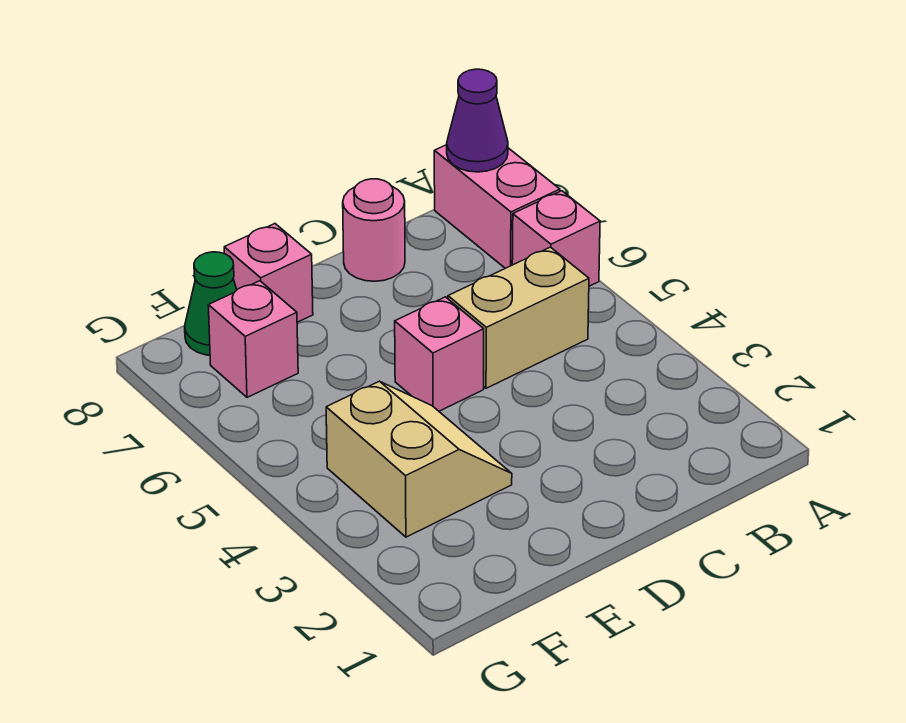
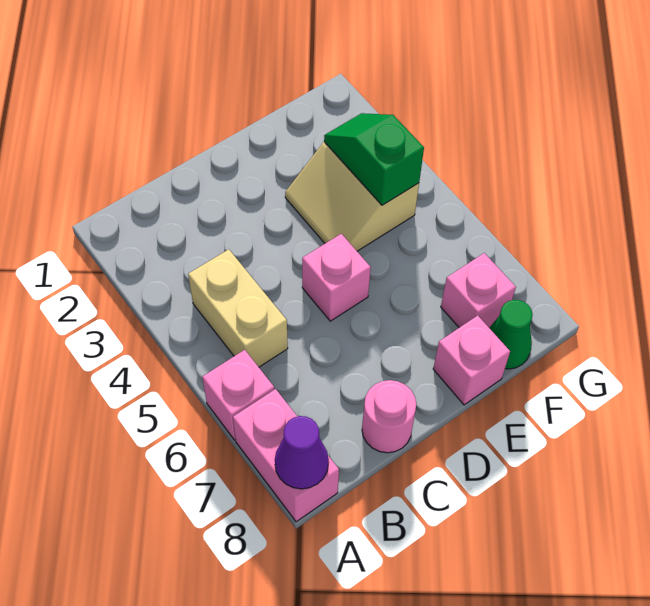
tan 1x2 brick [448,247,589,388] -> tan 1x2 brick turned to [188,249,288,367]
none -> green 1x2 slope [324,113,424,205]

